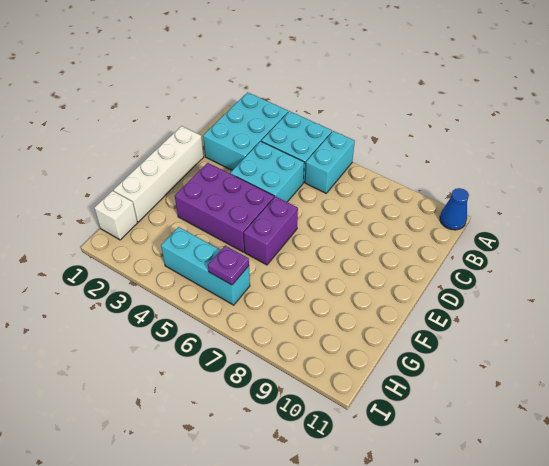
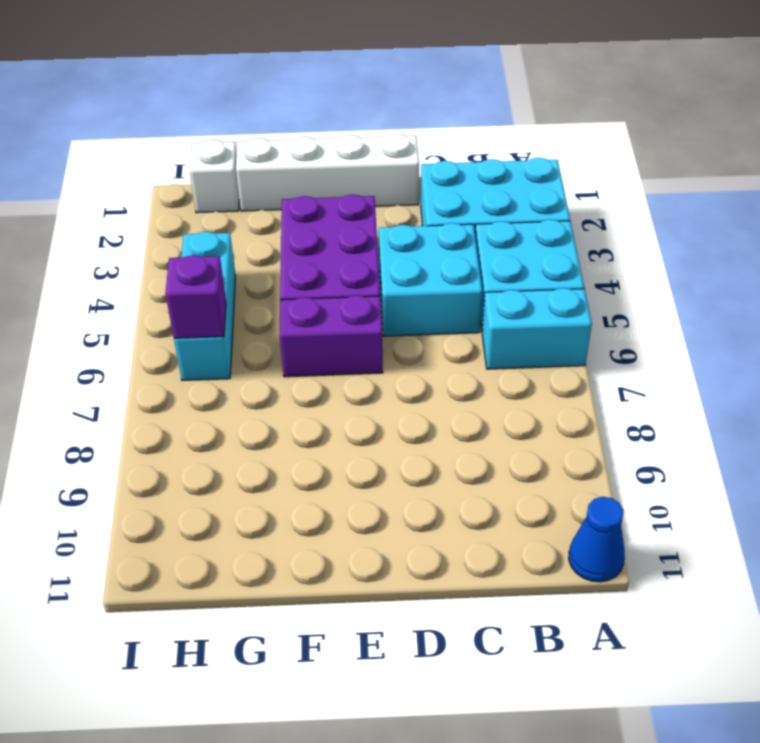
purple 1x1 plate [208,246,249,285] -> purple 1x1 brick [165,255,226,338]

